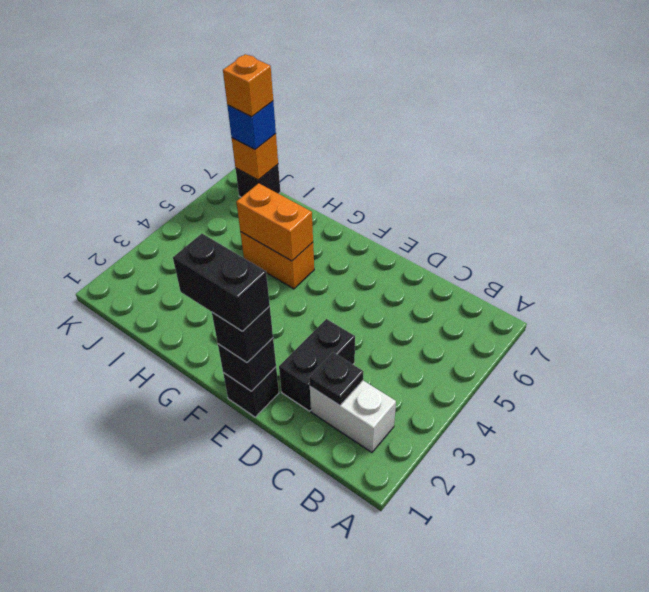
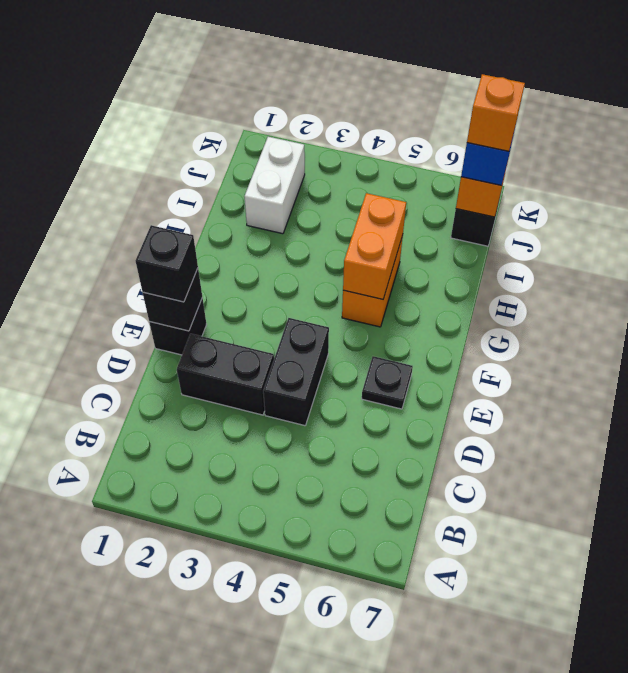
white 1x2 brick [310,381,396,452] -> white 1x2 brick moved to [244,137,305,234]
black 1x1 plate [309,353,364,406] -> black 1x1 plate moved to [362,356,413,409]
black 1x2 brick [173,234,270,331] -> black 1x2 brick moved to [263,318,329,426]

